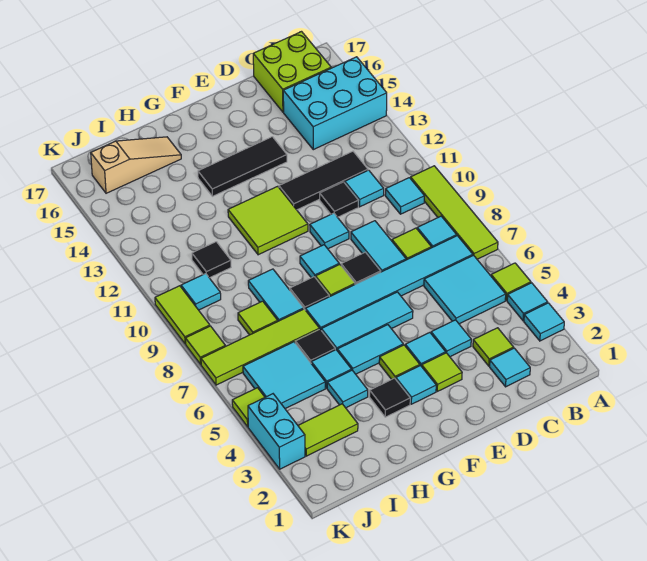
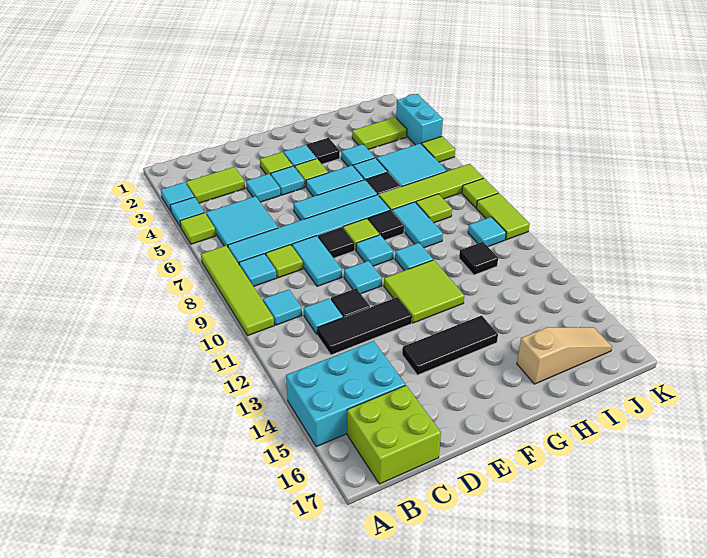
cyan 1x1 tile [490,348,530,387] -> cyan 1x1 tile moved to [395,243,433,271]
lime 1x1 tile [473,328,514,366] -> lime 1x2 tile [186,167,245,203]
tan 1x3 slope [91,137,181,193] -> tan 1x3 slope turned to [517,327,612,384]

